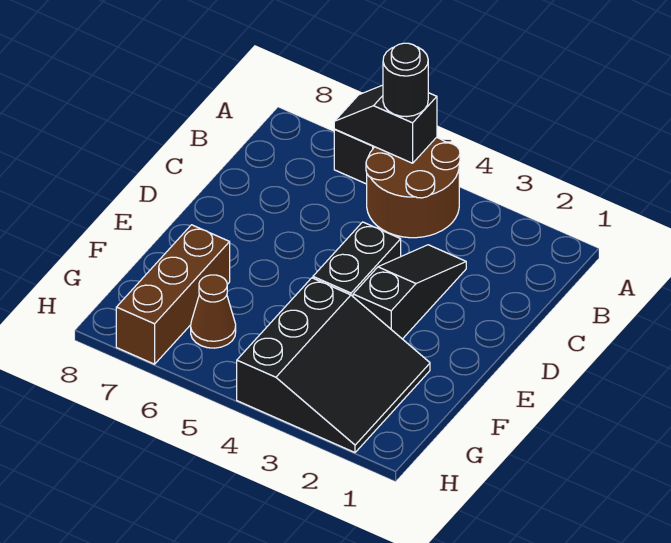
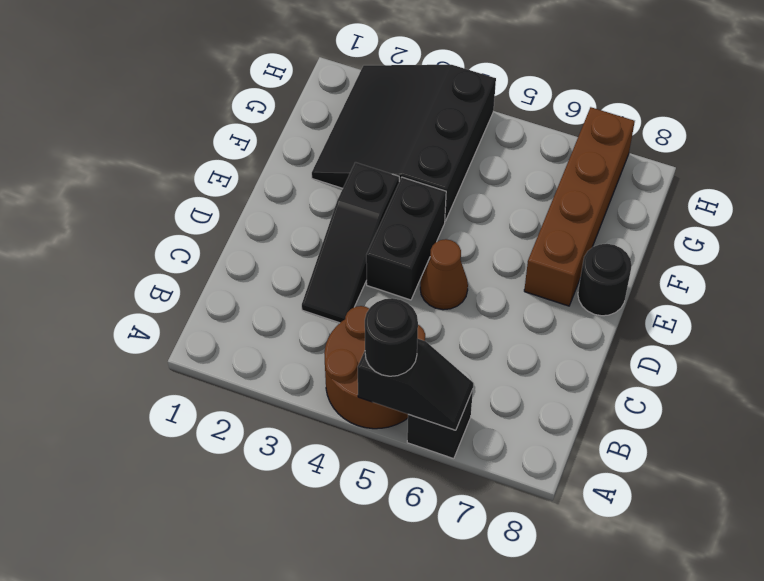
none -> black 1x1 round brick [578,244,632,316]
brown 1x3 brick [116,225,230,364] -> brown 1x4 brick [524,107,635,306]
brown 1x1 cone [191,275,236,348] -> brown 1x1 cone moved to [420,239,468,310]

